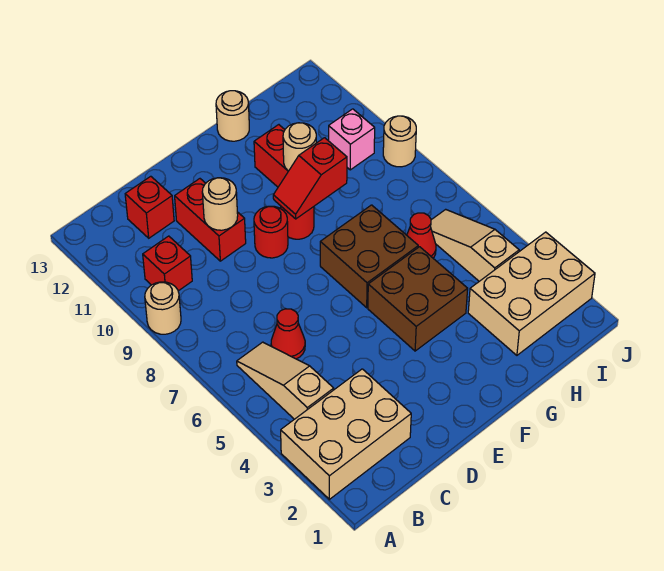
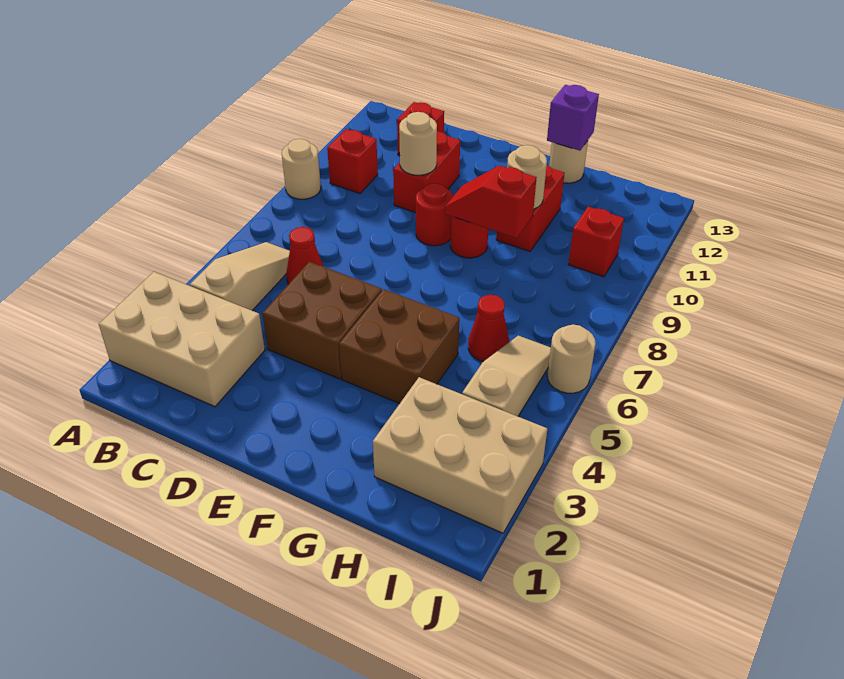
brown 2x2 brick [320,205,418,308] -> brown 2x2 brick moved to [262,262,382,379]
none -> purple 1x1 brick [547,85,599,151]
pink 1x1 brick [329,109,375,170] -> red 1x1 brick [568,207,624,277]
tan 1x1 round brick [383,116,416,167] -> tan 1x1 round brick moved to [547,325,596,393]

